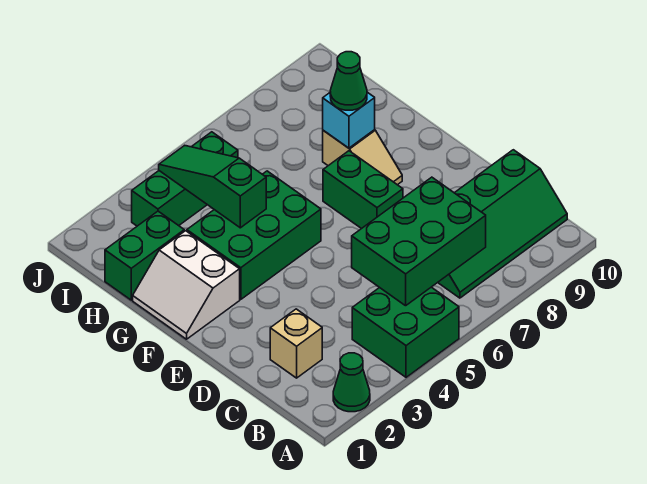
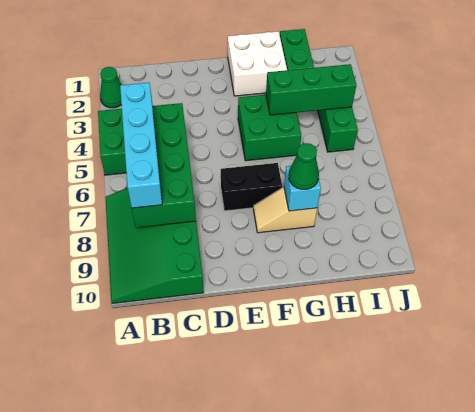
green 2x3 brick [352,177,486,306] -> green 2x4 brick [132,103,196,228]
none -> cyan 1x4 brick [120,83,162,208]
green 2x4 slope [438,150,567,298] -> green 3x4 slope [105,188,204,303]
tan 1x1 brick [270,309,322,378] -> none
green 1x2 brick [323,151,403,229] -> black 1x2 brick [221,163,282,211]
white 2x2 slope [133,231,240,339] -> white 2x2 brick [228,31,287,96]
green 2x3 brick [187,171,321,299] -> green 2x2 brick [238,95,301,161]
green 1x3 slope [159,145,266,228] -> green 1x3 brick [266,64,356,115]

